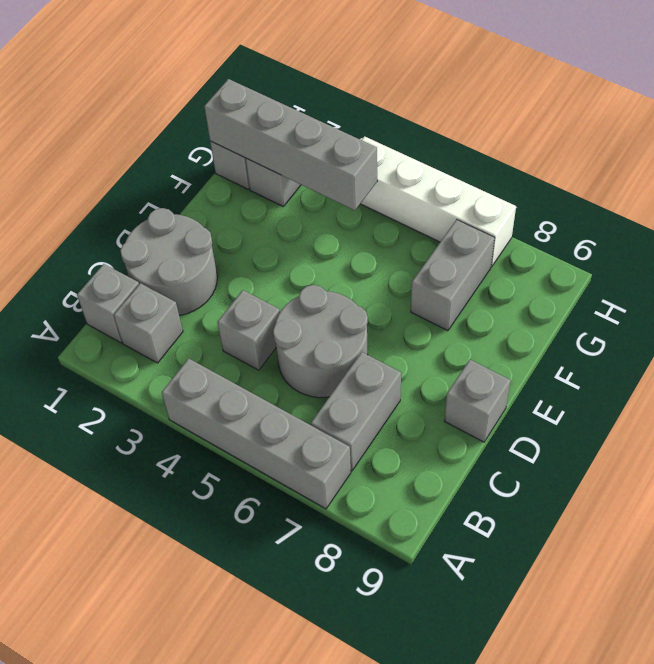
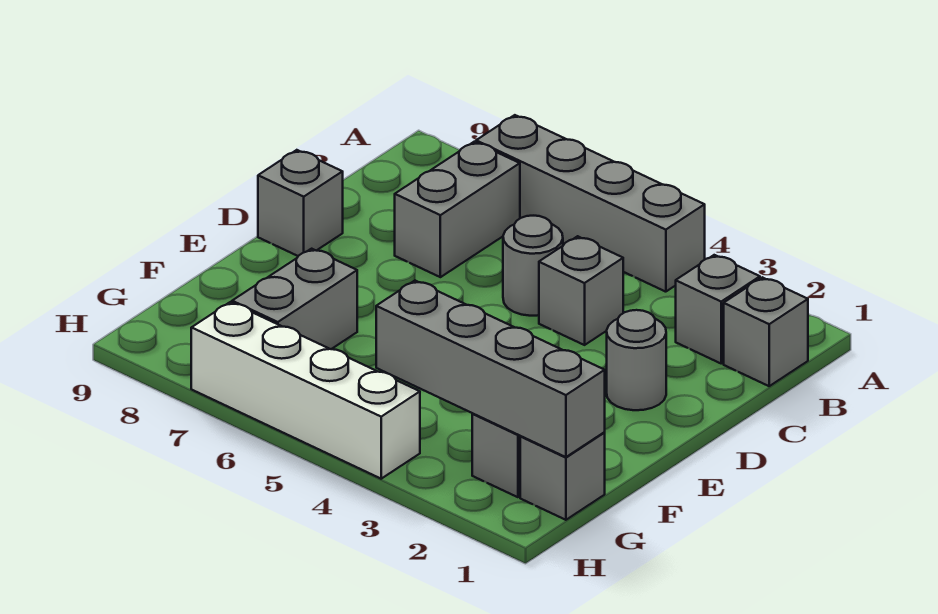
grey 2x2 round brick [120,208,217,316] -> grey 1x1 round brick [607,310,666,410]
grey 2x2 round brick [273,285,368,398] -> grey 1x1 round brick [503,216,563,316]

